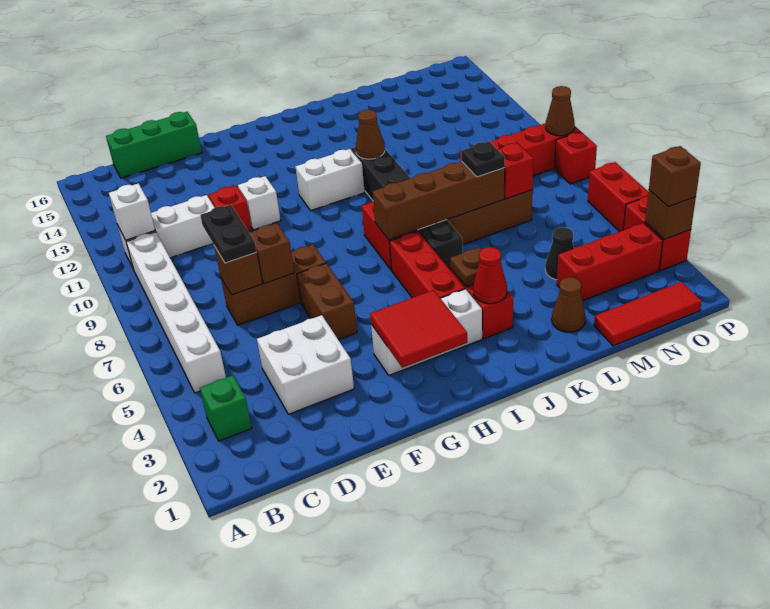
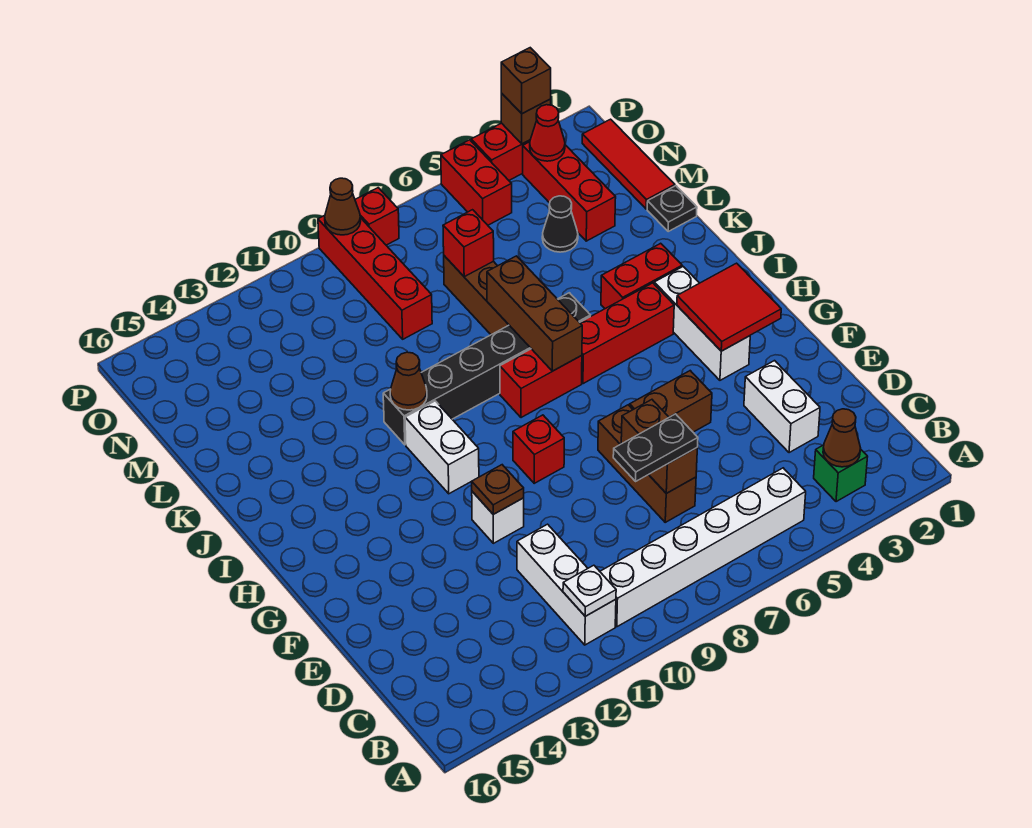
white 1x1 brick [109,183,155,240] -> white 1x1 plate [563,565,616,616]
green 1x3 brick [106,112,202,178] -> none
white 2x2 brick [257,315,354,414] -> white 1x2 brick [744,361,820,453]
red 1x1 brick [208,186,252,232] -> red 1x1 brick moved to [513,415,564,483]
brown 1x4 brick [373,161,505,240] -> brown 1x3 brick [487,256,582,371]
red 1x1 cone [473,247,507,304] -> red 1x1 cone moved to [530,105,565,161]
brown 1x1 plate [450,247,481,287] -> brown 1x1 plate moved to [472,465,524,514]
brown 1x1 cone [552,277,585,332] -> brown 1x1 cone moved to [823,409,860,467]
black 1x1 plate [461,141,505,177] -> black 1x1 plate moved to [647,186,697,231]
red 1x2 brick [588,162,648,232] -> red 1x2 brick turned to [441,140,512,225]

